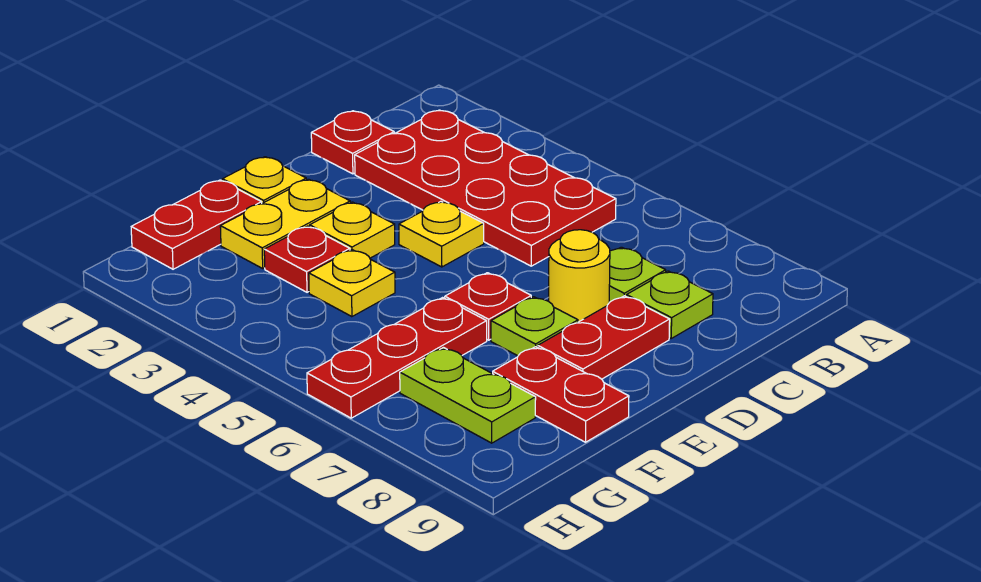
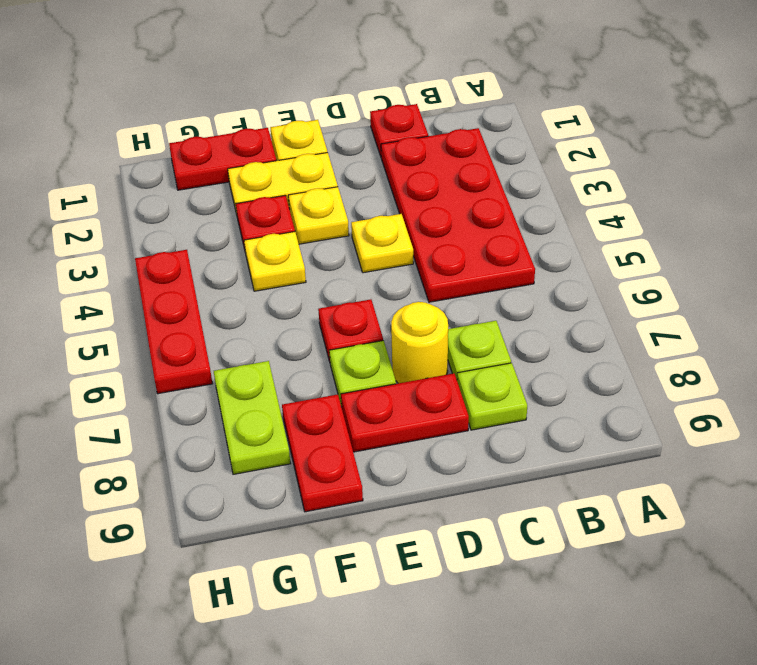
red 1x3 plate [307,298,487,418] -> red 1x3 plate turned to [135,250,212,394]

